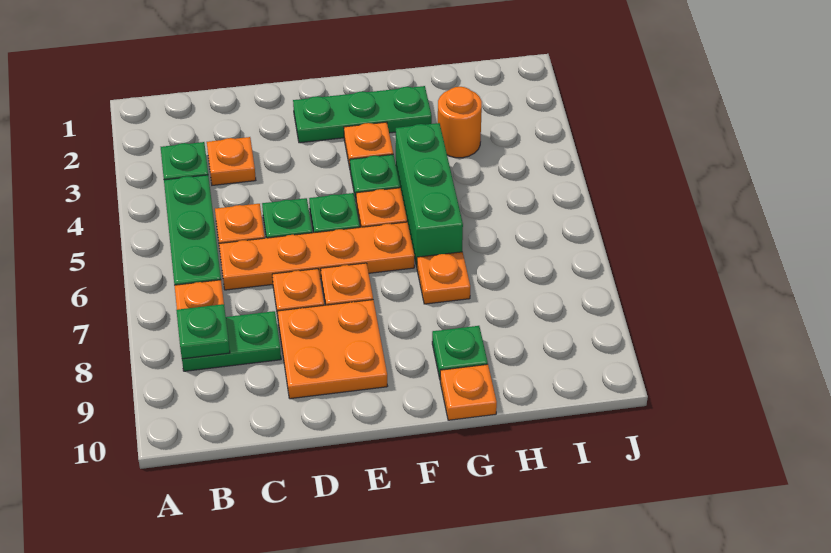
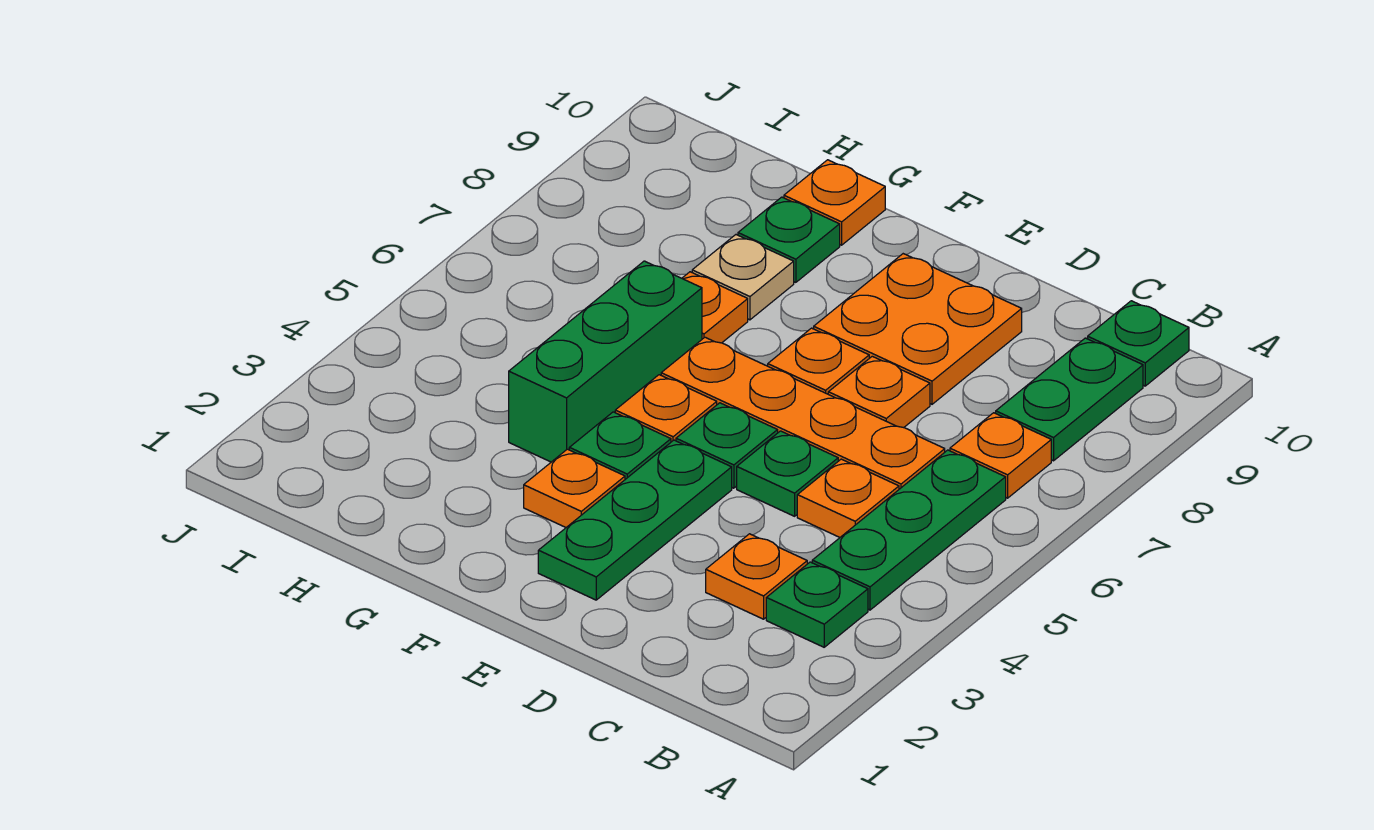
green 1x2 plate [182,311,281,371] -> green 1x2 plate turned to [996,338,1143,461]
green 1x1 plate [176,304,230,359] -> green 1x1 plate moved to [1088,301,1189,386]
green 1x3 plate [293,86,432,143] -> green 1x3 plate turned to [538,440,732,600]
none -> tan 1x1 plate [692,235,794,320]
orange 1x1 round brick [438,87,482,158] -> none

